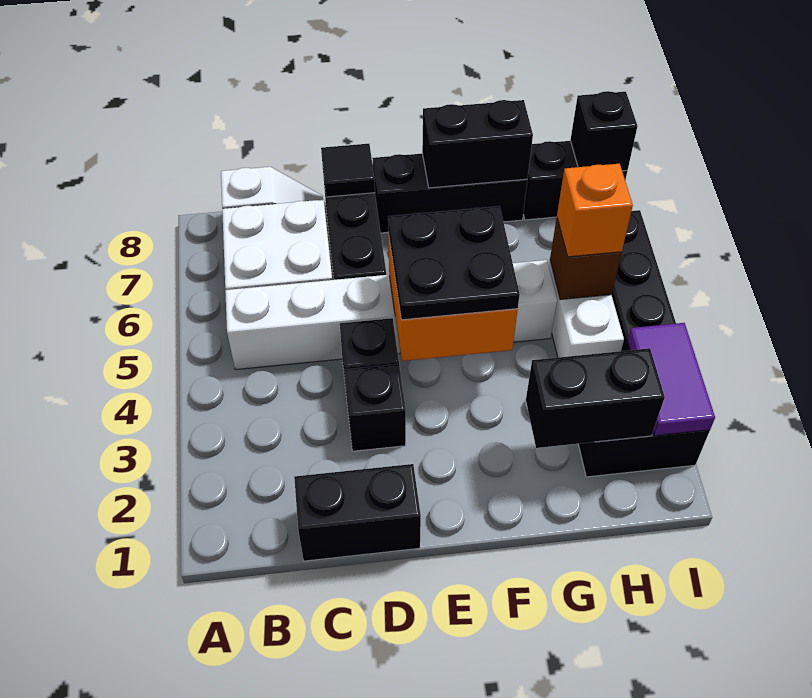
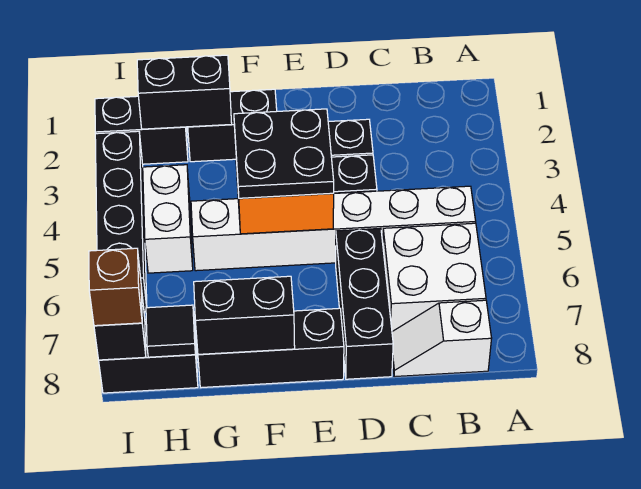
black 1x2 brick [294,464,421,561] -> black 1x2 brick moved to [188,89,277,162]
black 1x1 tile [321,144,375,197] -> black 1x1 tile moved to [146,305,196,357]
brown 1x1 brick [550,218,622,300] -> brown 1x1 brick moved to [89,248,142,326]
orange 1x1 brick [557,164,633,257] -> none
purple 1x2 tile [628,323,715,436] -> none

